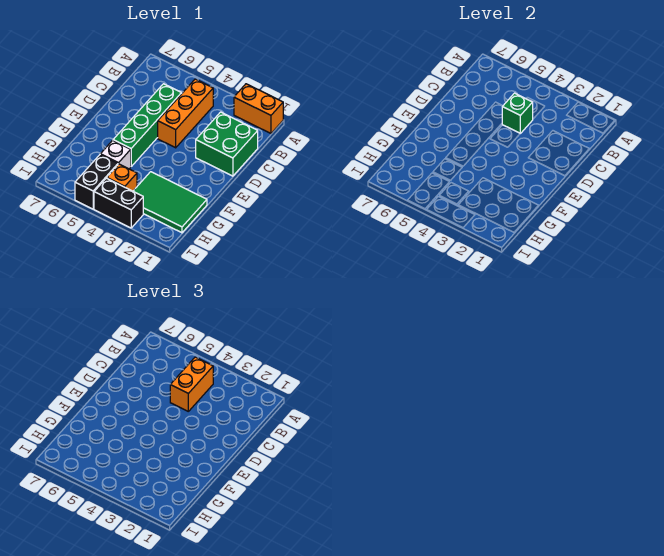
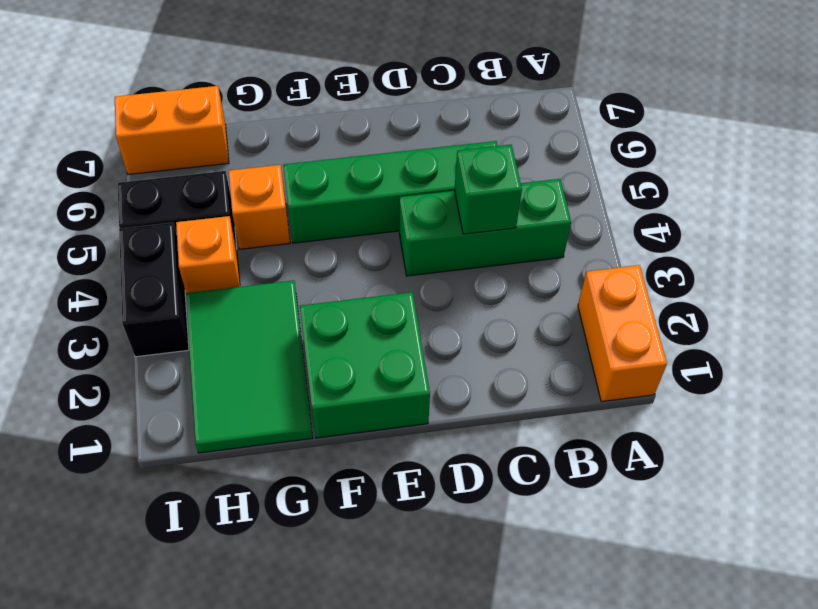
orange 1x3 brick [158,79,213,148] -> green 1x3 brick [399,179,571,276]
orange 1x2 brick [170,357,213,411] -> orange 1x2 brick moved to [115,86,229,174]
green 2x2 brick [196,112,258,176] -> green 2x2 brick moved to [300,292,430,438]
white 1x1 brick [100,140,131,169] -> orange 1x1 brick [229,165,290,249]

